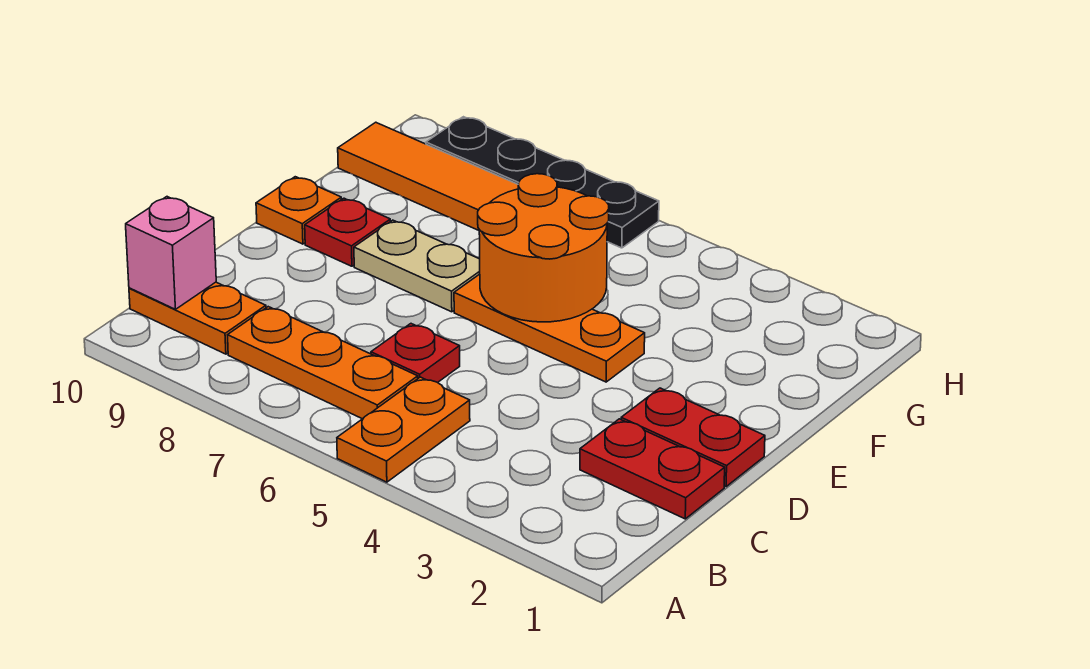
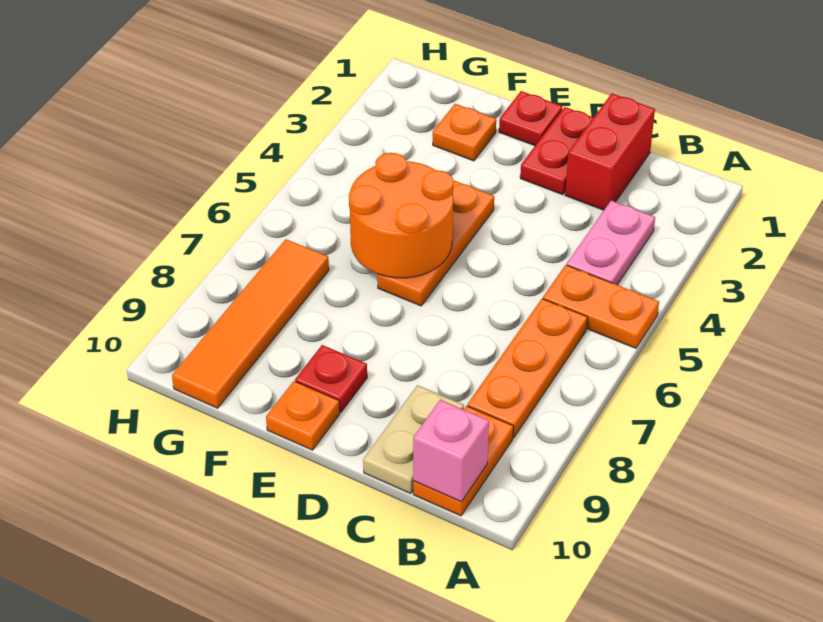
none -> pink 1x2 plate [567,201,655,285]
red 1x2 plate [580,419,725,519] -> red 1x2 brick [565,94,655,210]
red 1x1 plate [371,324,460,383] -> red 1x1 plate moved to [499,91,562,146]
tan 1x2 plate [354,220,480,312] -> tan 1x2 plate moved to [363,385,464,493]
none -> orange 1x1 plate [433,104,496,161]
black 1x4 plate [426,117,659,248] -> none

